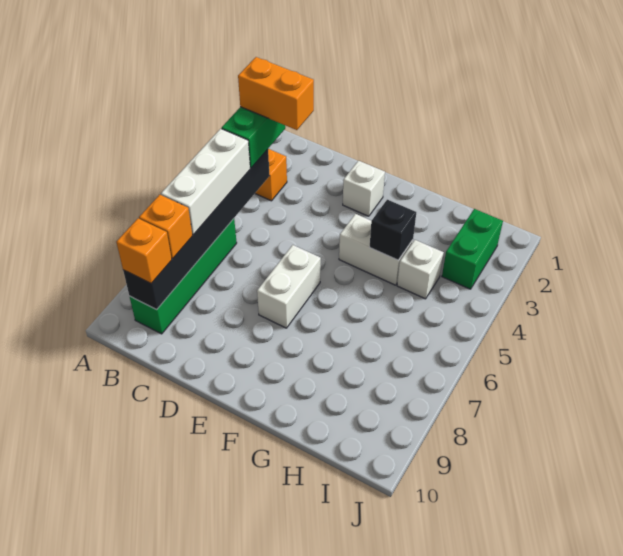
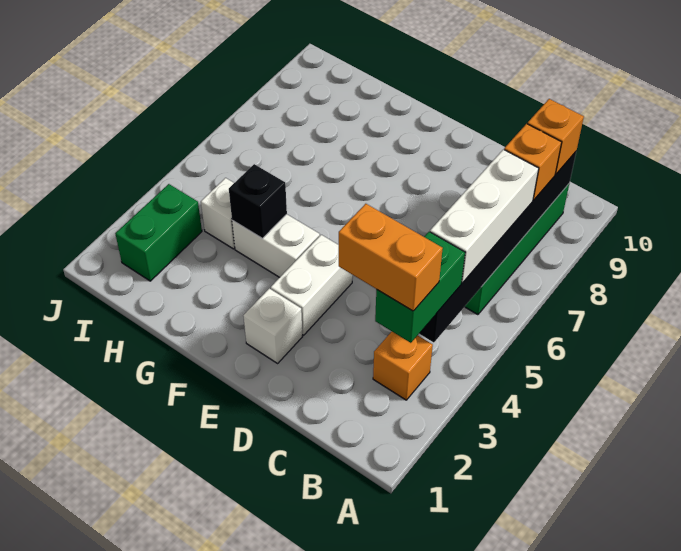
white 1x2 brick [257,245,321,328] -> white 1x2 brick moved to [271,235,353,335]

